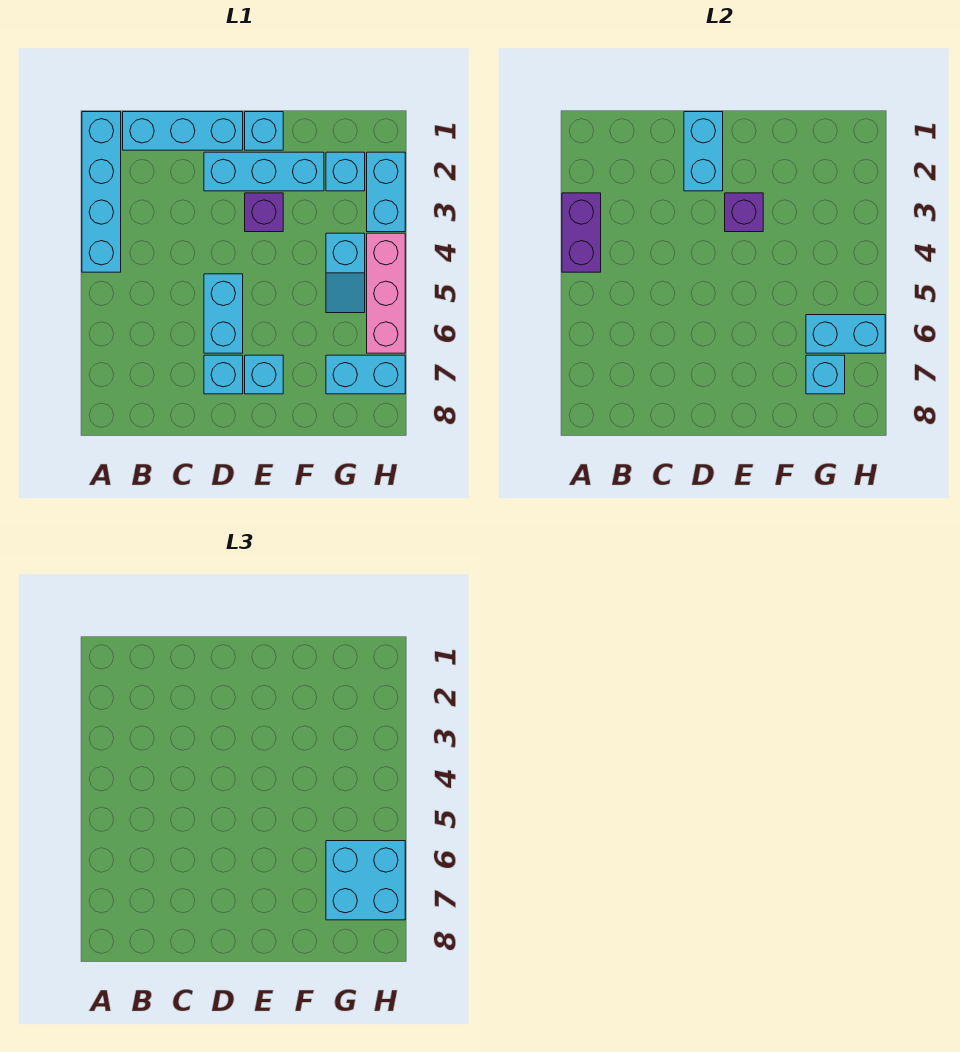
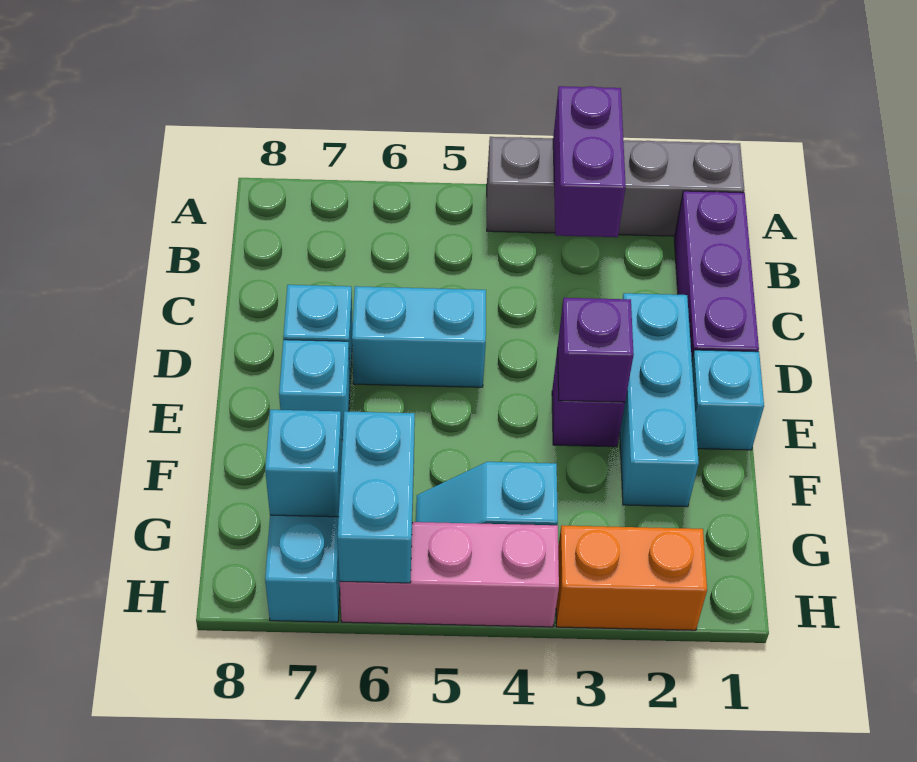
cyan 1x4 brick [82,112,121,272] -> grey 1x4 brick [487,137,744,236]
purple 1x2 brick [562,193,601,272] -> purple 1x2 brick turned to [553,86,626,237]
cyan 1x3 brick [123,112,243,150] -> purple 1x3 brick [674,191,759,358]
cyan 1x2 brick [684,112,723,191] -> none
cyan 1x1 brick [326,152,365,191] -> none
cyan 2x2 brick [326,841,405,920] -> none
cyan 1x2 brick [367,152,405,232] -> orange 1x2 brick [556,525,707,630]

